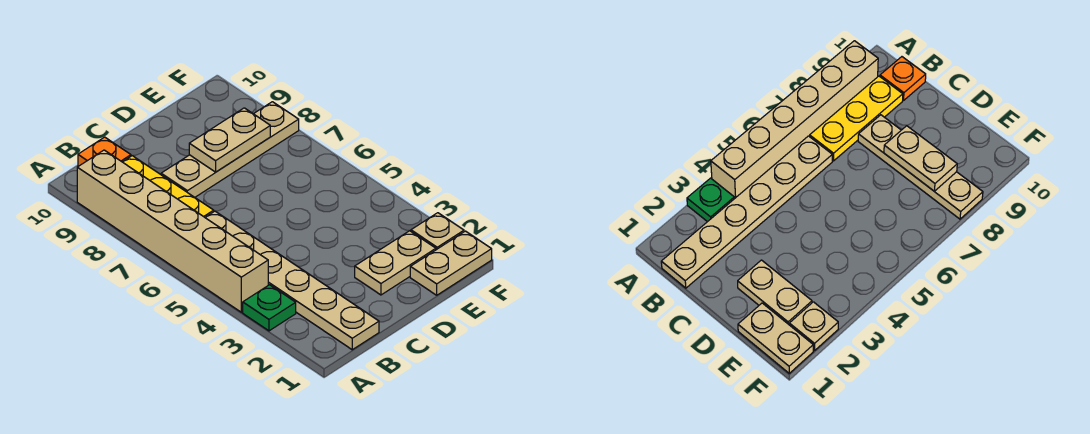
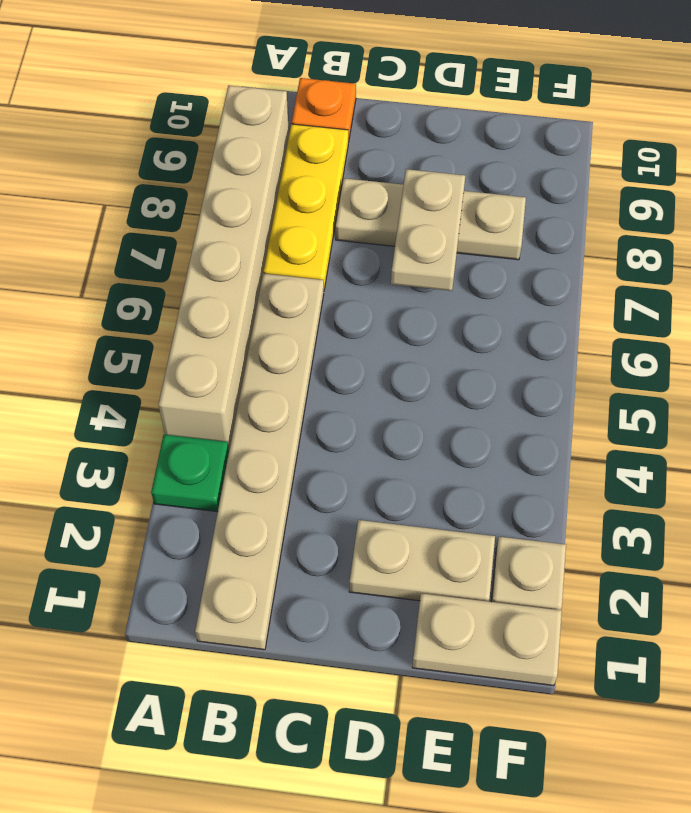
tan 1x4 plate [161,102,299,197] -> tan 1x3 plate [336,178,526,260]
tan 1x2 plate [189,108,270,172] -> tan 1x2 plate turned to [391,169,465,291]

